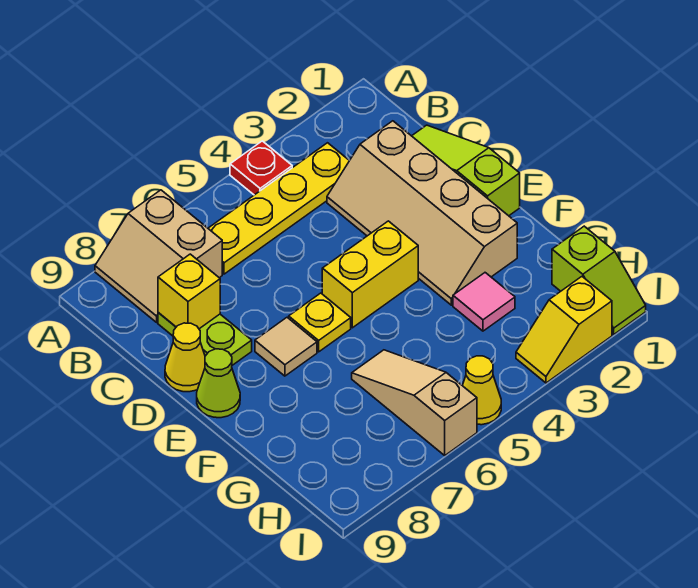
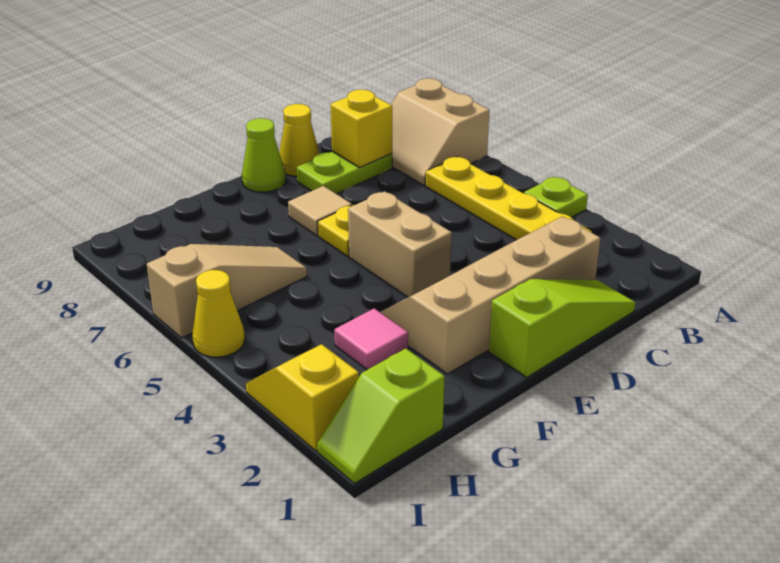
red 1x1 plate [230,141,292,195] -> lime 1x1 plate [524,177,588,217]
tan 2x2 slope [95,190,222,322] -> tan 2x2 slope turned to [391,78,489,185]
yellow 1x2 brick [322,221,418,328] -> tan 1x2 brick [348,191,452,297]

